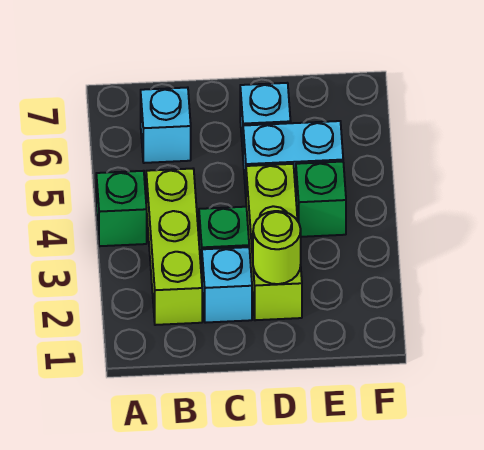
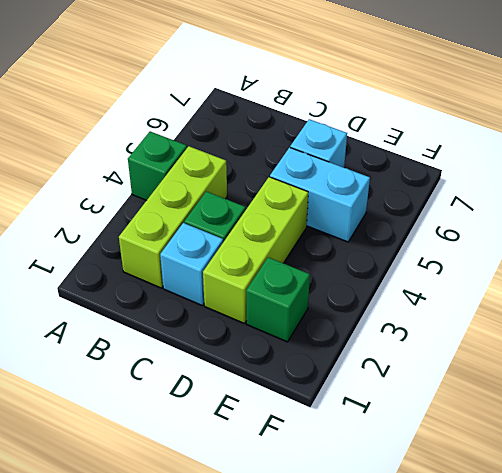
cyan 1x1 brick [141,87,191,163] -> none
lime 1x1 round brick [253,211,301,284] -> none
green 1x1 brick [296,162,346,237] -> green 1x1 brick moved to [246,257,310,342]

